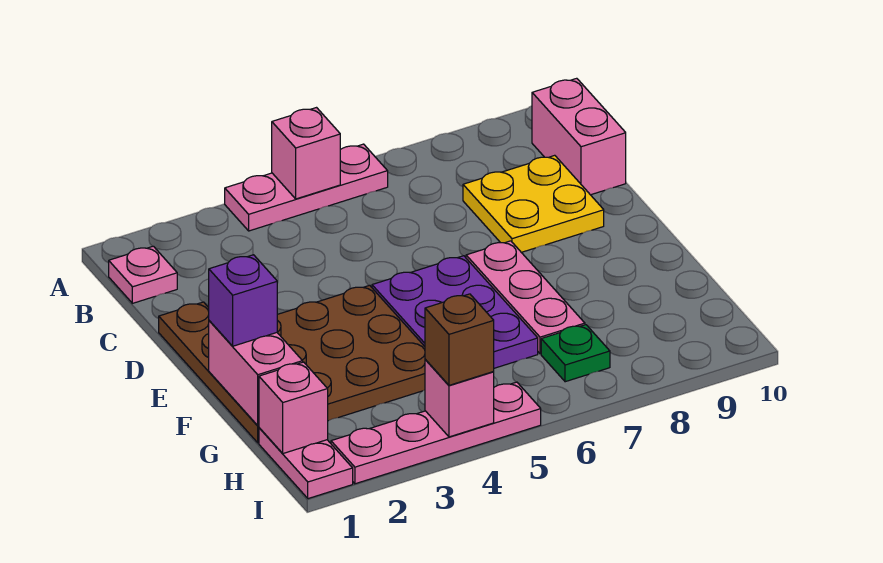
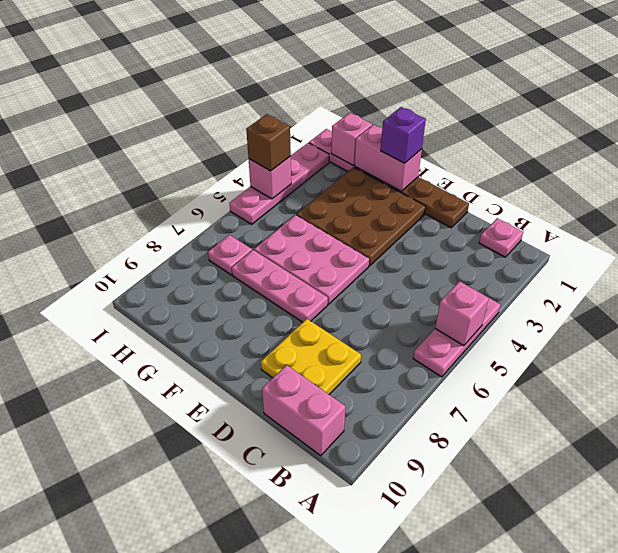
purple 2x3 plate [372,256,538,368] -> pink 2x3 plate [254,215,369,304]
green 1x1 plate [541,325,610,382] -> pink 1x1 plate [208,235,252,275]

